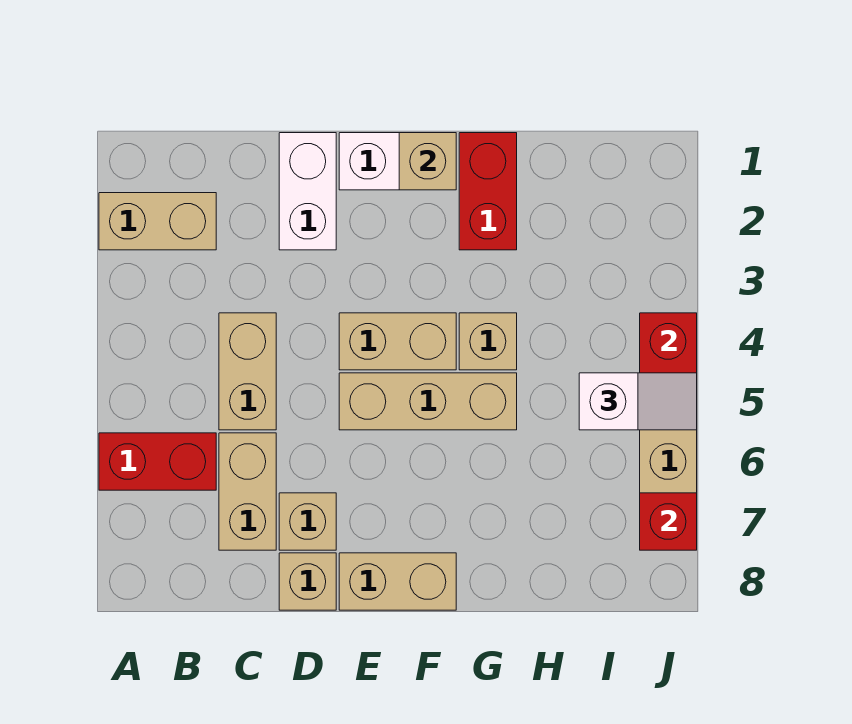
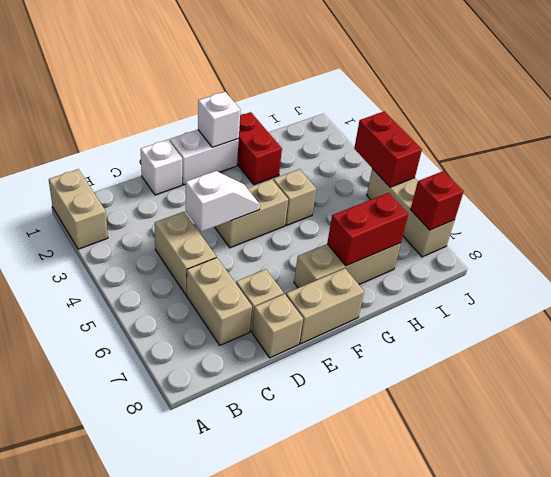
tan 1x2 brick [99,193,216,250] -> tan 1x2 brick turned to [49,169,108,249]
red 1x2 brick [99,433,216,490] -> red 1x2 brick moved to [327,193,408,266]
white 1x2 brick [279,133,336,250] -> white 1x1 brick [141,140,182,195]
tan 1x3 brick [339,373,517,430] -> tan 1x3 brick moved to [294,243,401,288]
tan 1x1 brick [399,133,456,190] -> white 1x1 brick [198,92,240,147]
white 1x2 slope [579,373,697,430] -> white 1x2 slope moved to [186,171,260,232]

